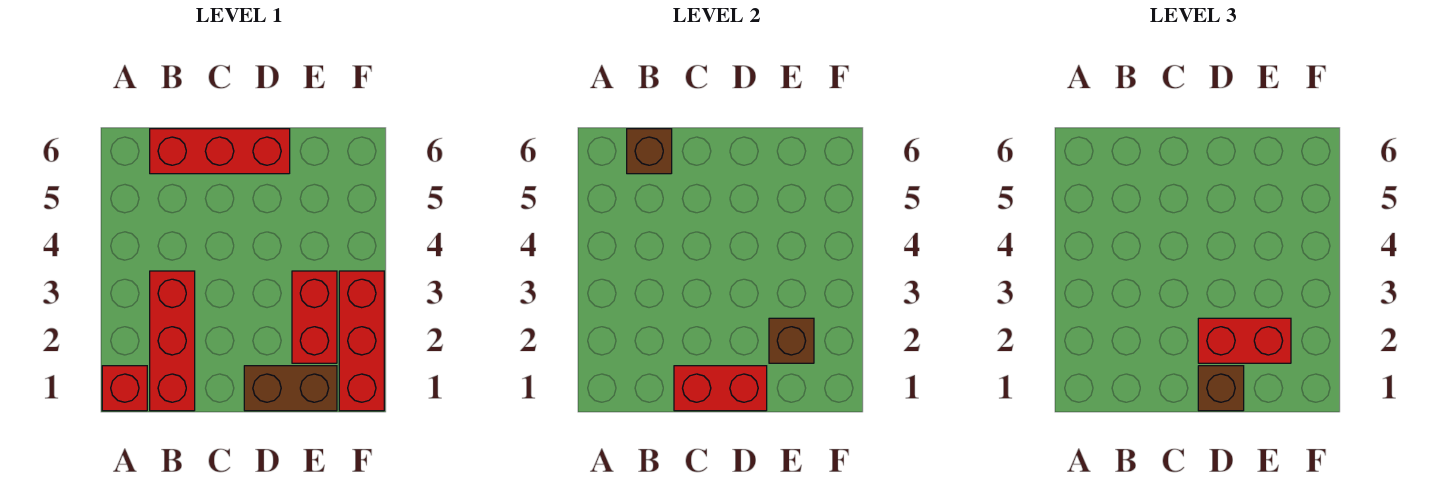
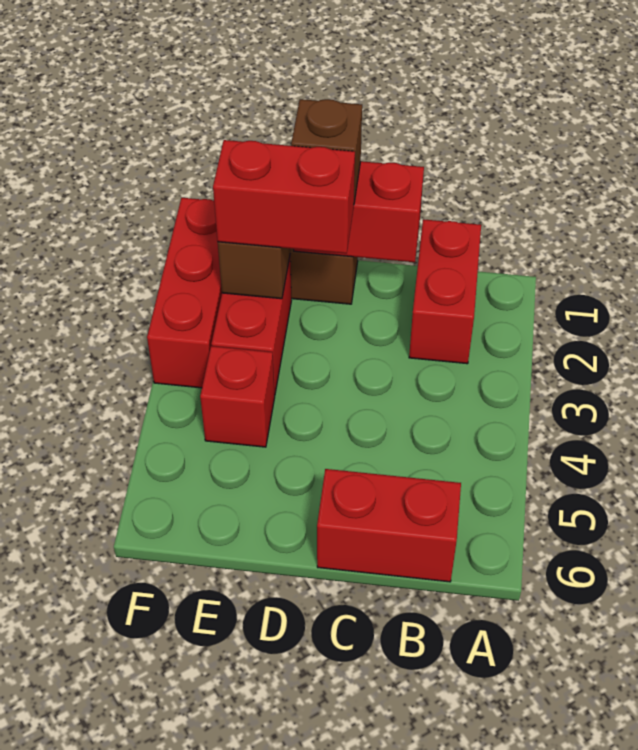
red 1x1 brick [102,366,147,411] -> red 1x1 brick moved to [200,346,275,447]
red 1x3 brick [150,271,195,411] -> red 1x2 brick [409,219,481,364]
red 1x3 brick [150,129,290,174] -> red 1x2 brick [317,469,461,582]
brown 1x1 brick [627,129,672,174] -> none

